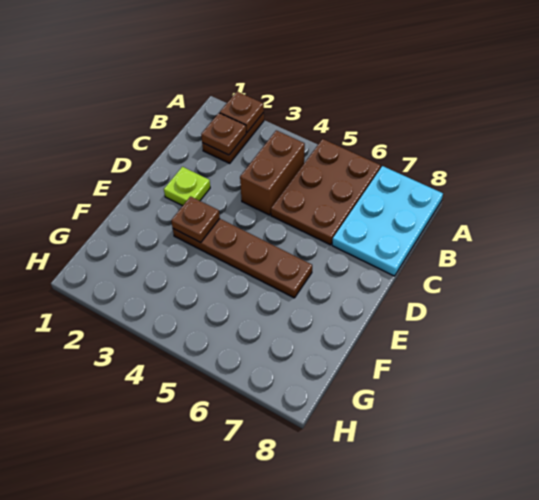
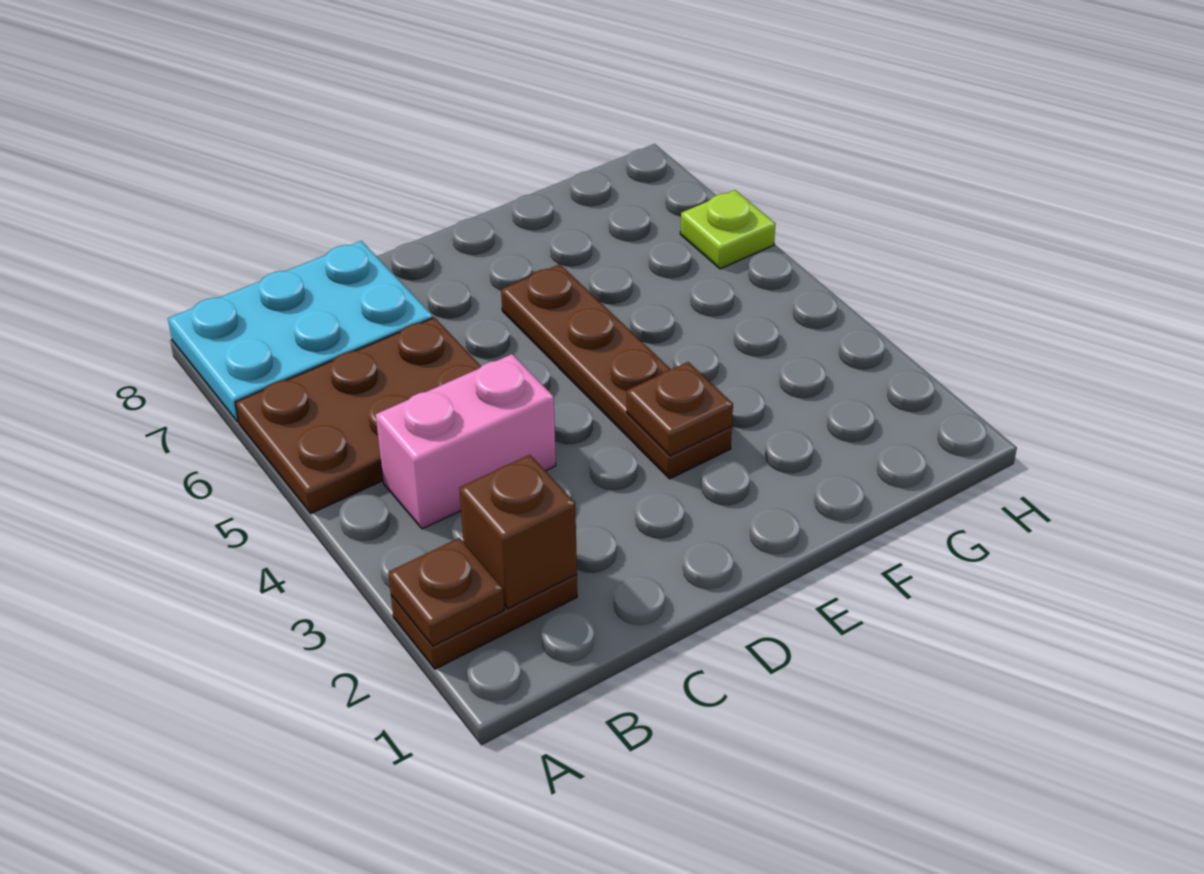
brown 1x1 plate [201,113,246,155] -> brown 1x1 brick [459,455,577,609]
brown 1x2 brick [240,130,305,215] -> pink 1x2 brick [376,354,556,529]
lime 1x1 plate [164,167,210,206] -> lime 1x1 plate moved to [680,190,775,269]

